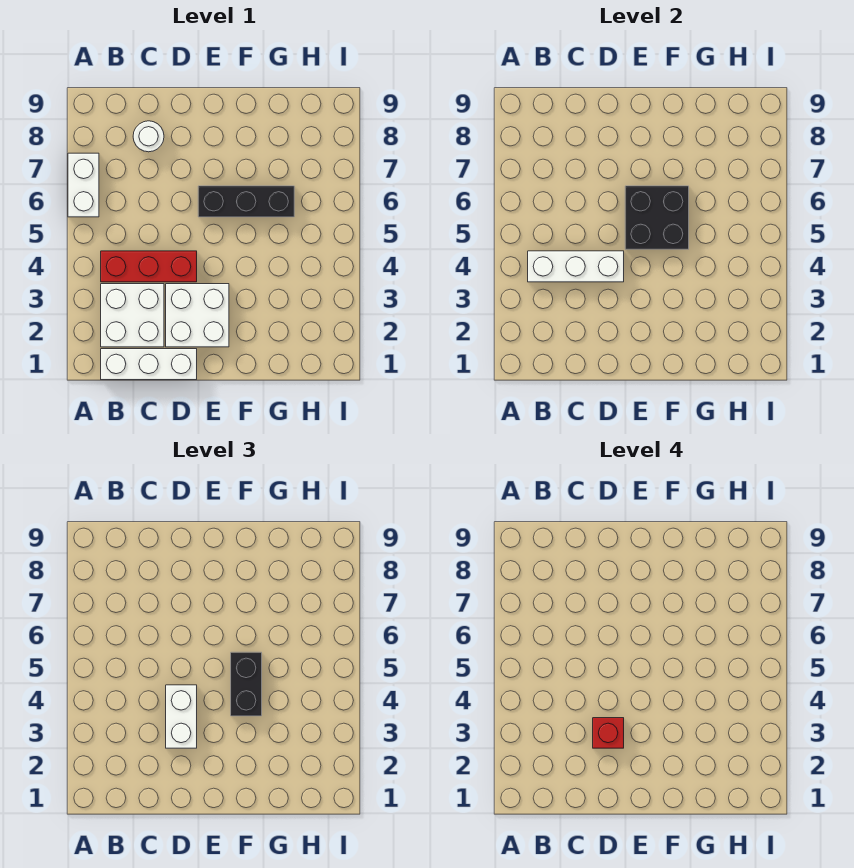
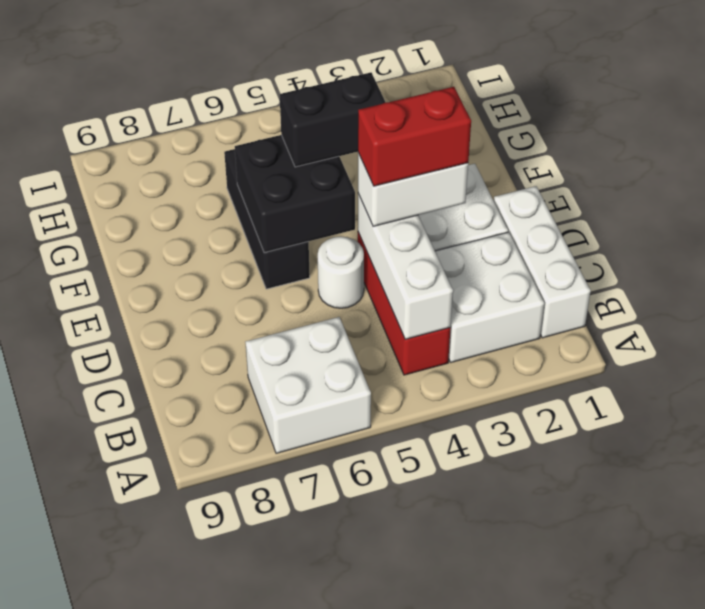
white 1x2 brick [68,153,99,217] -> white 2x2 brick [245,317,371,453]
white 1x1 round brick [133,121,164,152] -> white 1x1 round brick moved to [318,236,364,308]
red 1x1 brick [593,718,624,748] -> red 1x2 brick [358,87,471,186]

